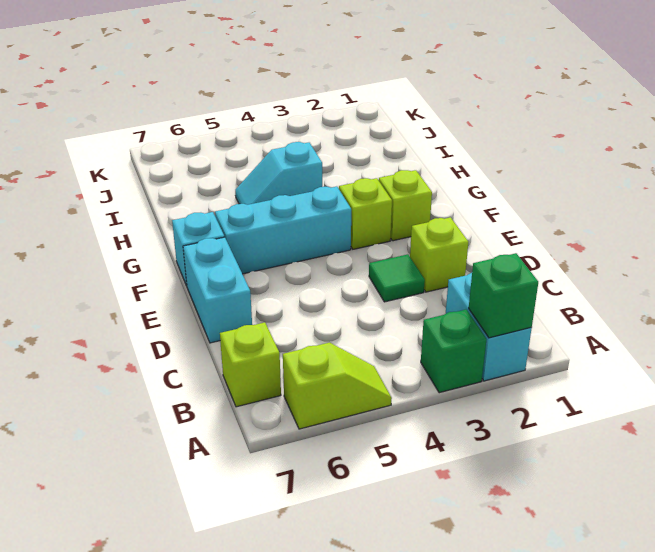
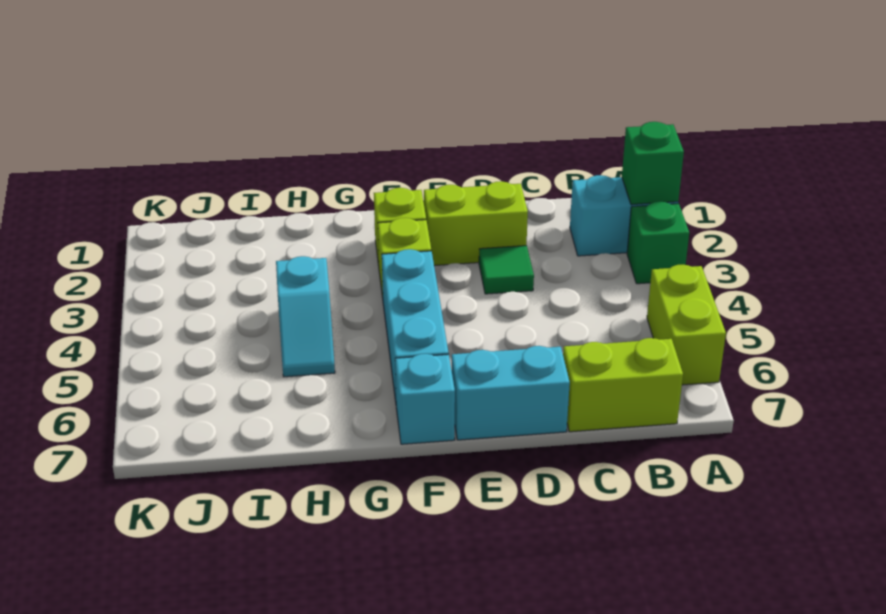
lime 1x2 slope [283,343,392,429] -> lime 1x2 brick [647,265,726,385]
lime 1x1 brick [220,322,281,407] -> lime 1x2 brick [563,338,683,432]
lime 1x1 brick [410,217,468,292] -> lime 1x2 brick [424,181,528,266]

